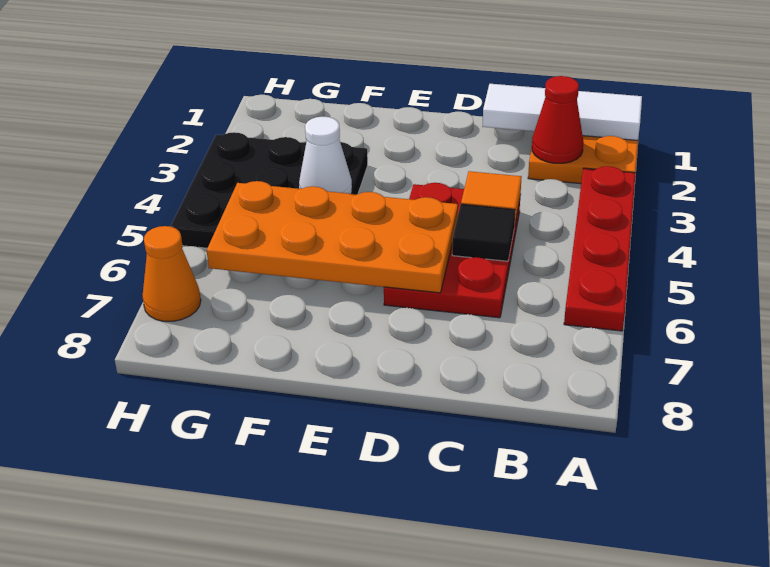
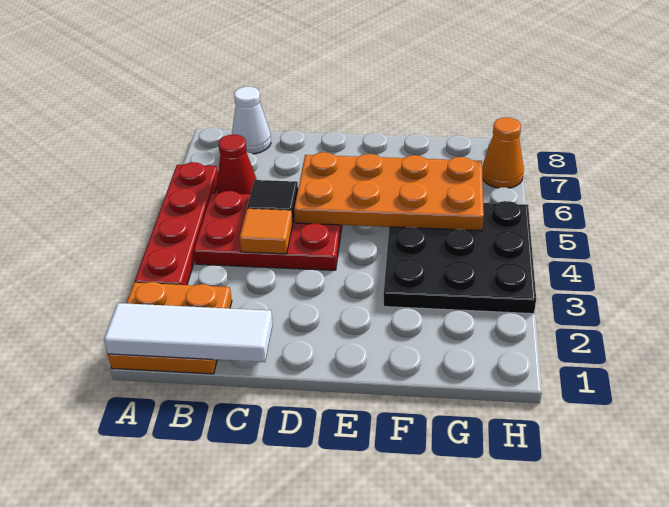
red 1x1 cone [532,76,584,163] -> red 1x1 cone moved to [216,135,257,194]
red 2x3 plate [384,183,520,318] -> red 2x3 plate turned to [194,191,342,270]
white 1x1 cone [299,117,352,194] -> white 1x1 cone moved to [232,87,271,154]

